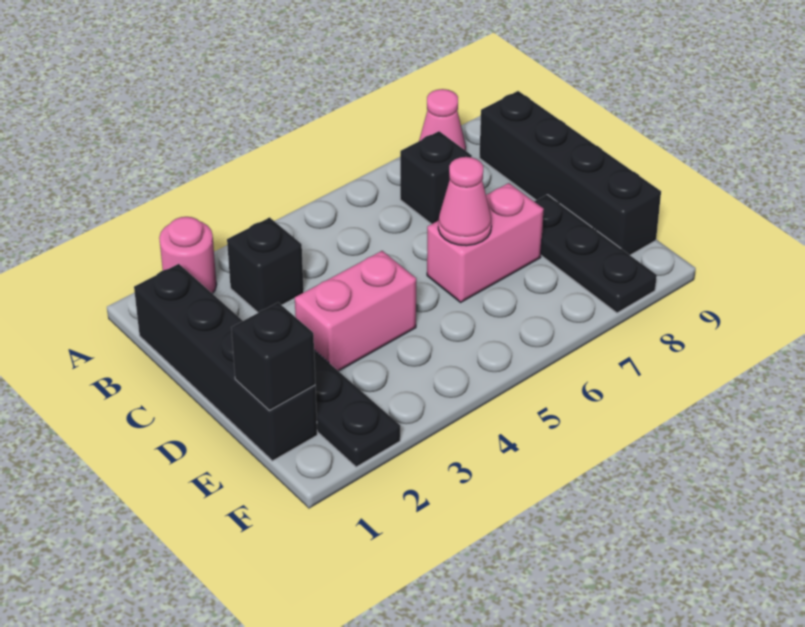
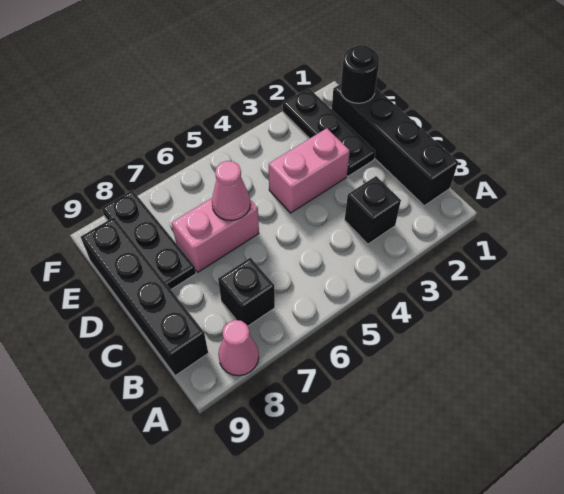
pink 1x1 round brick [159,217,217,294] -> none
black 1x1 brick [231,302,315,410] -> black 1x1 round brick [341,45,379,103]

